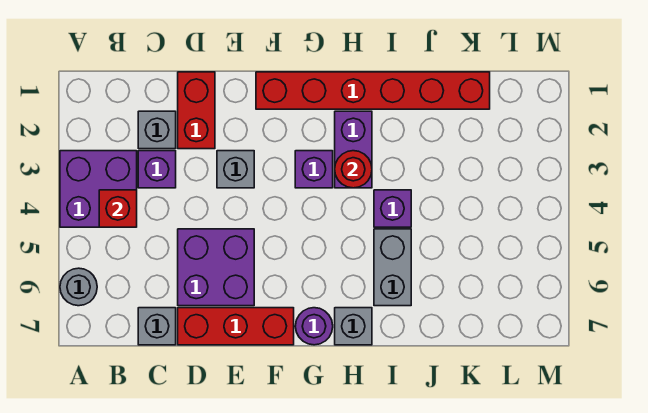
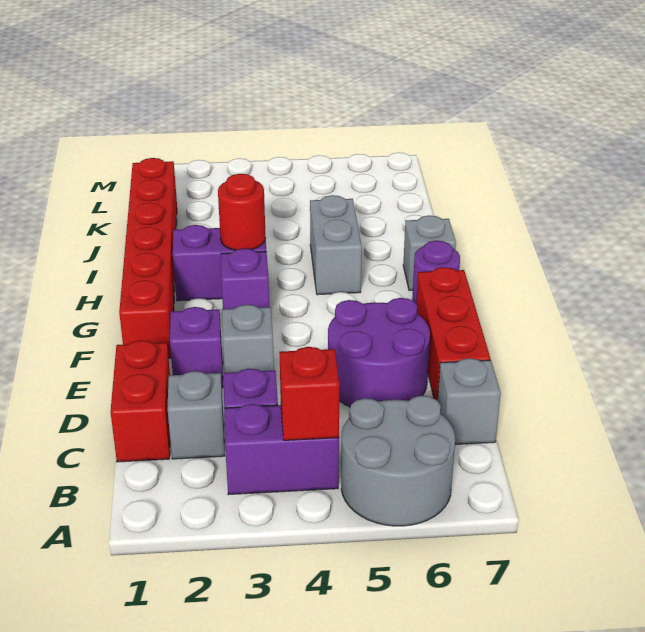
purple 2x2 brick [60,151,137,227] -> purple 1x2 brick [224,404,339,495]
grey 1x1 round brick [60,268,97,306] -> grey 2x2 round brick [341,396,455,526]
red 1x2 brick [178,72,215,149] -> red 1x2 brick turned to [110,340,170,462]
purple 2x2 brick [178,229,254,306] -> purple 2x2 round brick [328,298,430,407]
purple 1x1 brick [374,190,411,227] -> purple 1x1 brick moved to [170,307,223,387]
grey 1x2 brick [374,229,411,306] -> grey 1x2 brick turned to [310,195,362,295]

